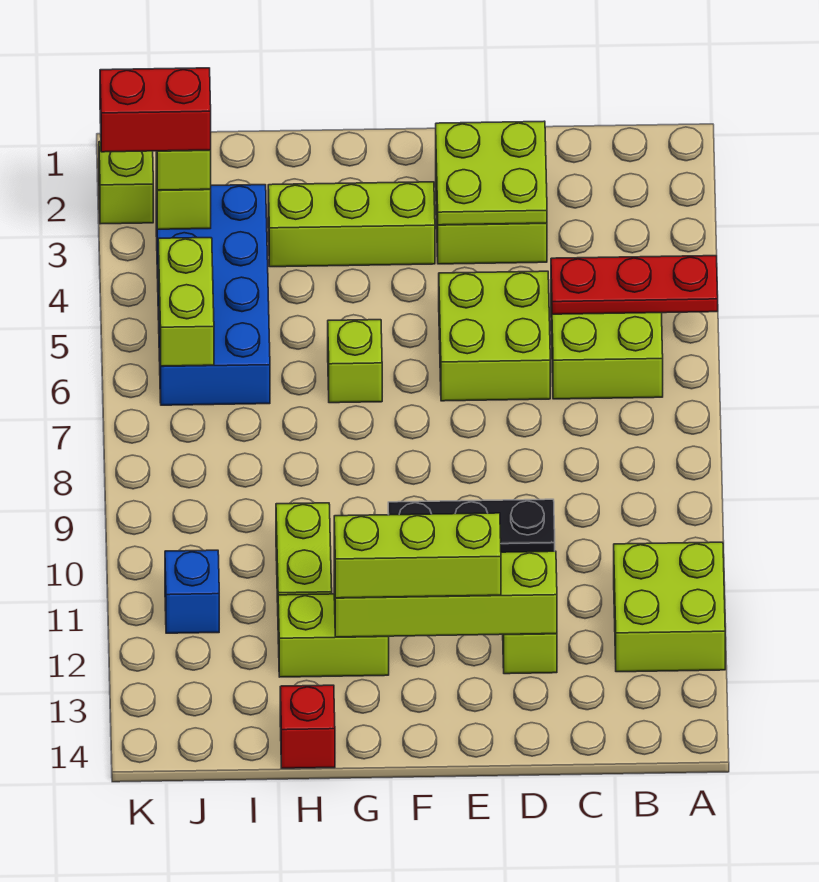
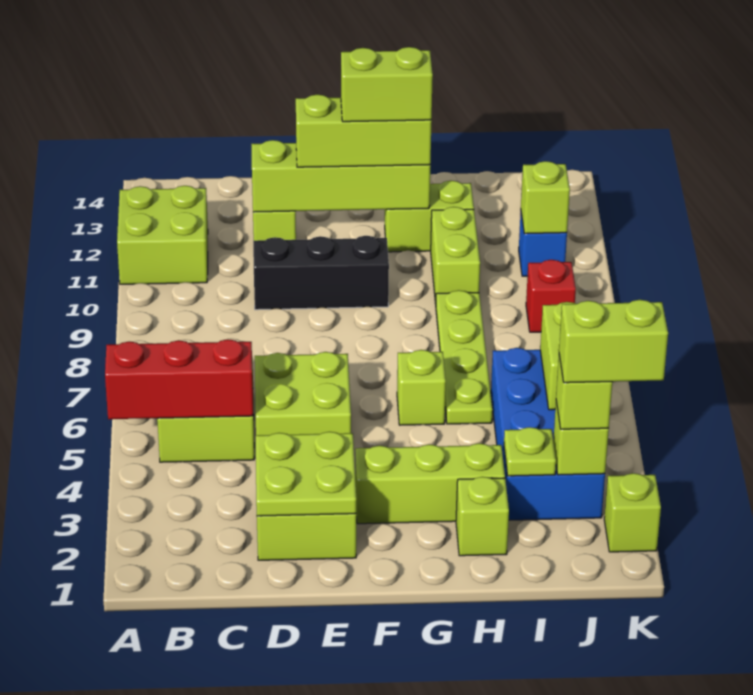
red 1x3 plate [551,256,718,314] -> red 1x3 brick [105,339,253,419]
none -> lime 1x2 brick [341,47,433,122]
none -> lime 1x1 brick [456,477,509,556]
none -> lime 1x4 plate [436,290,493,424]
red 1x1 brick [280,685,335,768] -> red 1x1 brick moved to [526,260,576,332]
none -> lime 1x1 plate [504,427,556,476]
red 1x2 brick [100,68,211,152] -> lime 1x2 brick [559,300,668,383]
none -> lime 1x1 brick [521,161,570,234]

